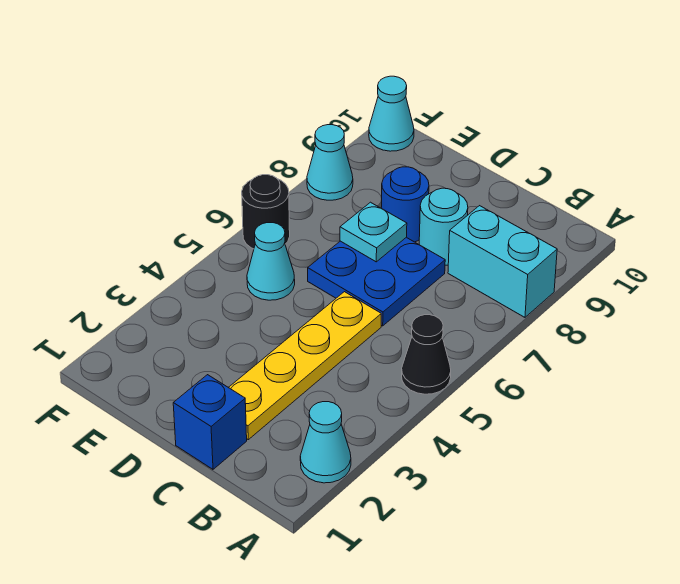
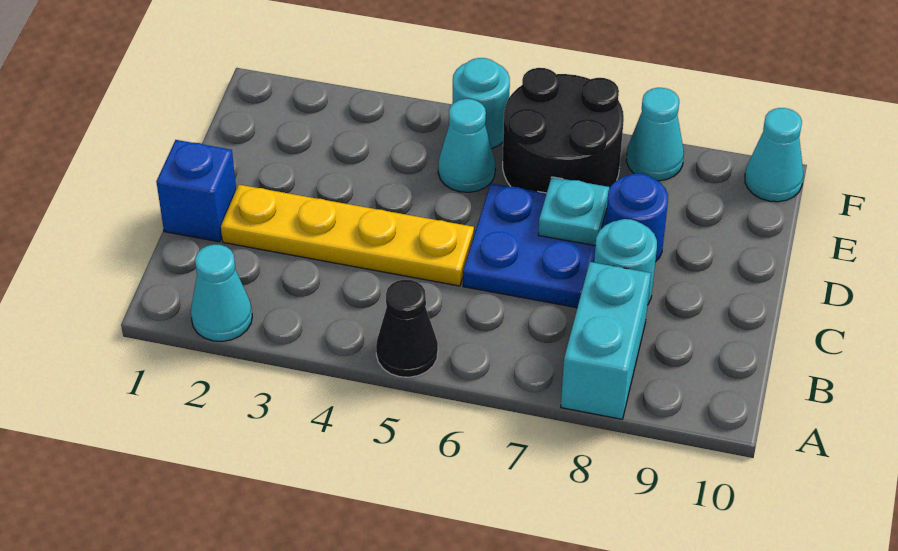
none -> cyan 1x1 round brick [452,58,510,148]
black 1x1 round brick [242,175,290,249] -> black 2x2 round brick [503,68,624,193]

